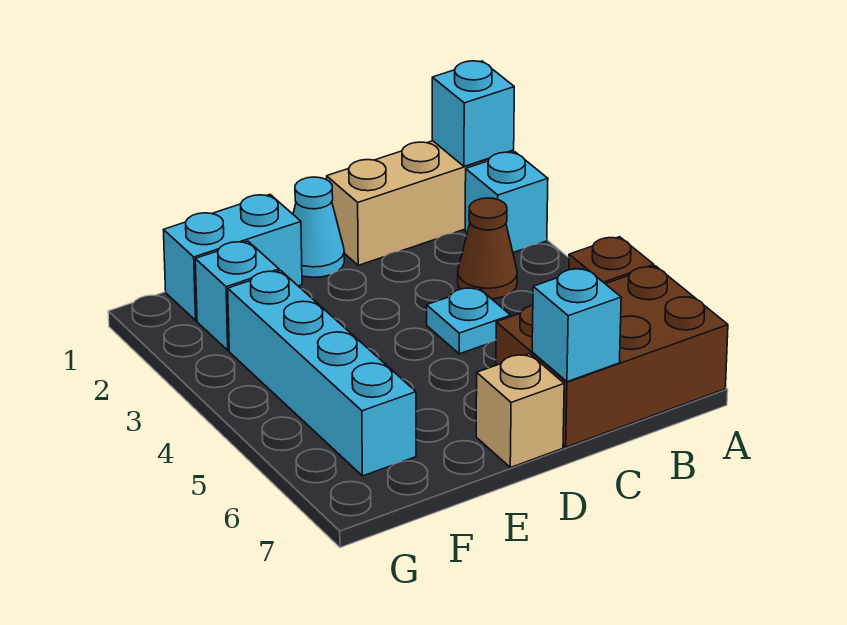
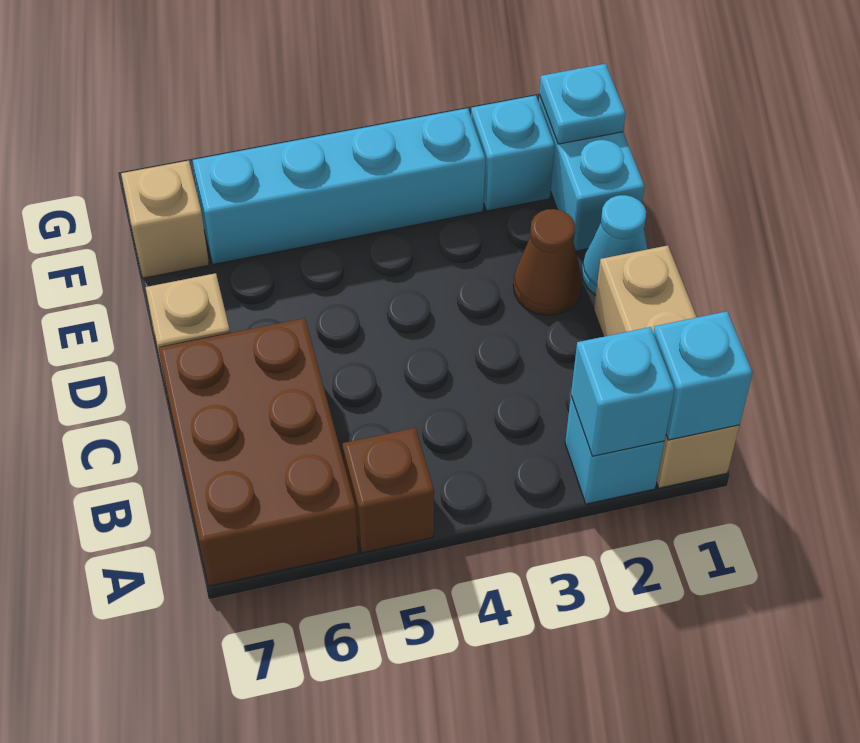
brown 1x1 cone [458,198,517,299] -> brown 1x1 cone moved to [513,209,582,316]
cyan 1x1 plate [427,287,511,354] -> cyan 1x1 plate moved to [539,64,626,144]
cyan 1x1 brick [532,268,621,382] -> cyan 1x1 brick moved to [571,327,675,456]
none -> tan 1x1 brick [121,161,209,278]

